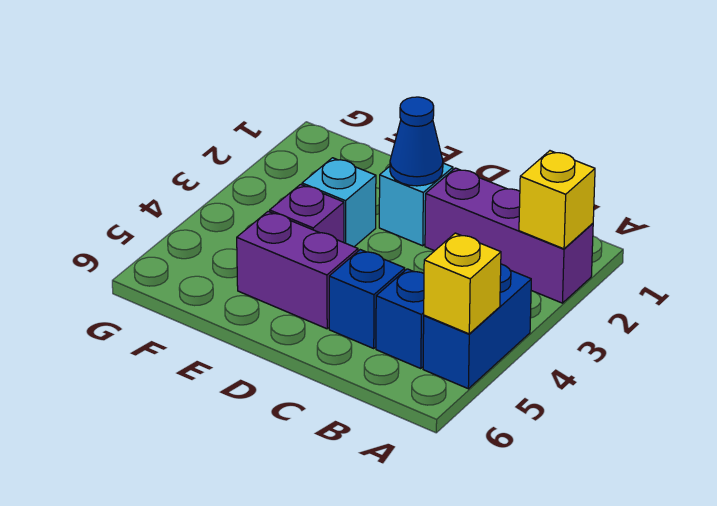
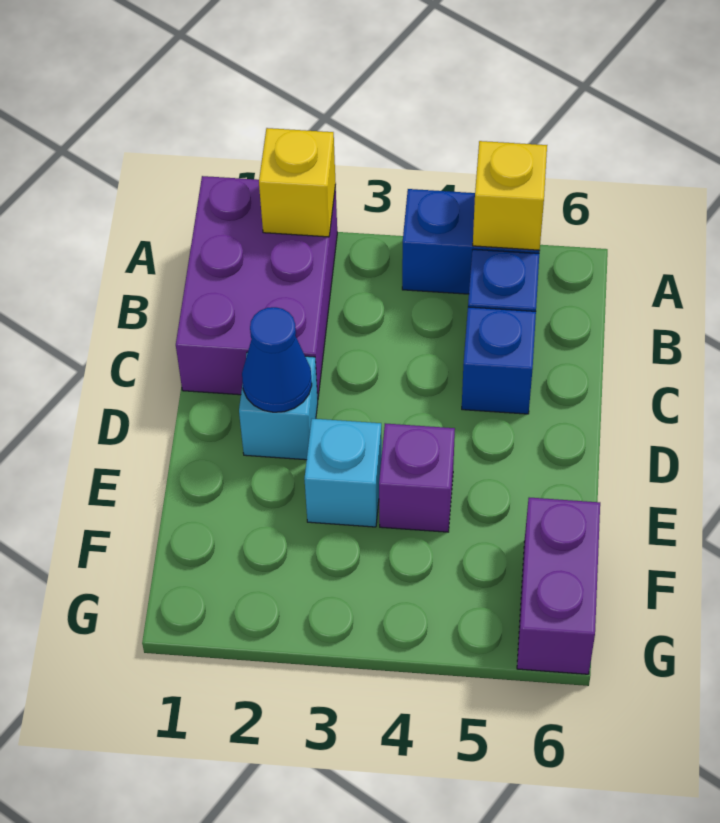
purple 1x3 brick [425,168,593,303] -> purple 2x3 brick [176,176,337,398]
purple 1x2 brick [237,211,358,329] -> purple 1x2 brick moved to [517,498,600,674]

